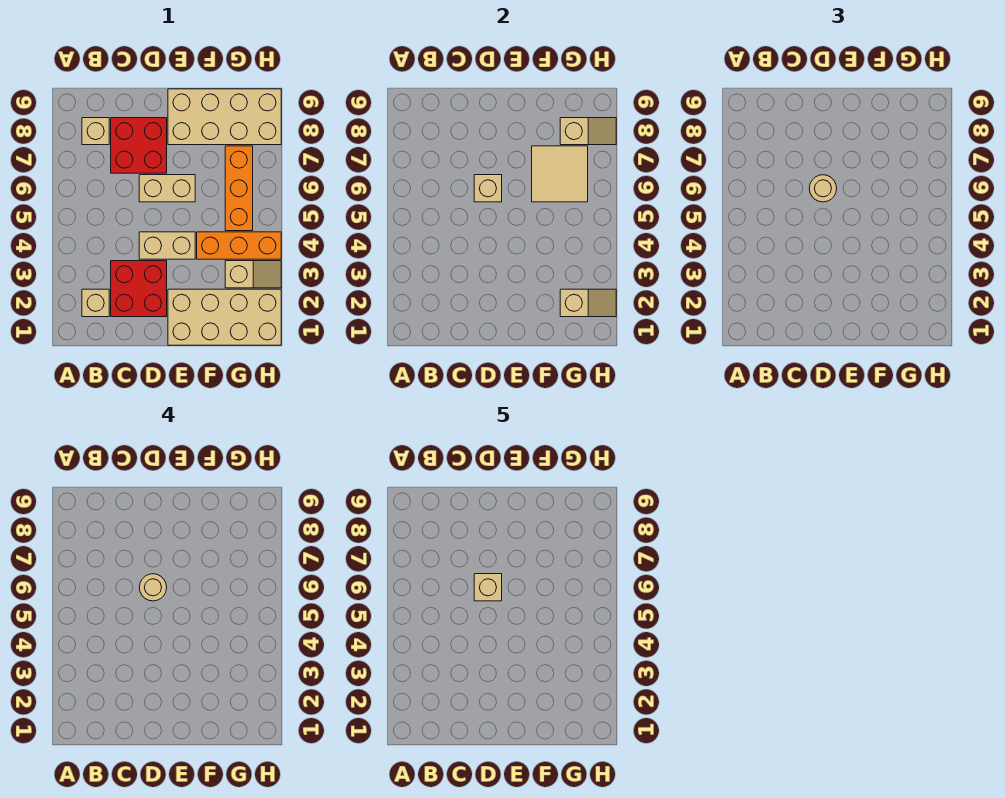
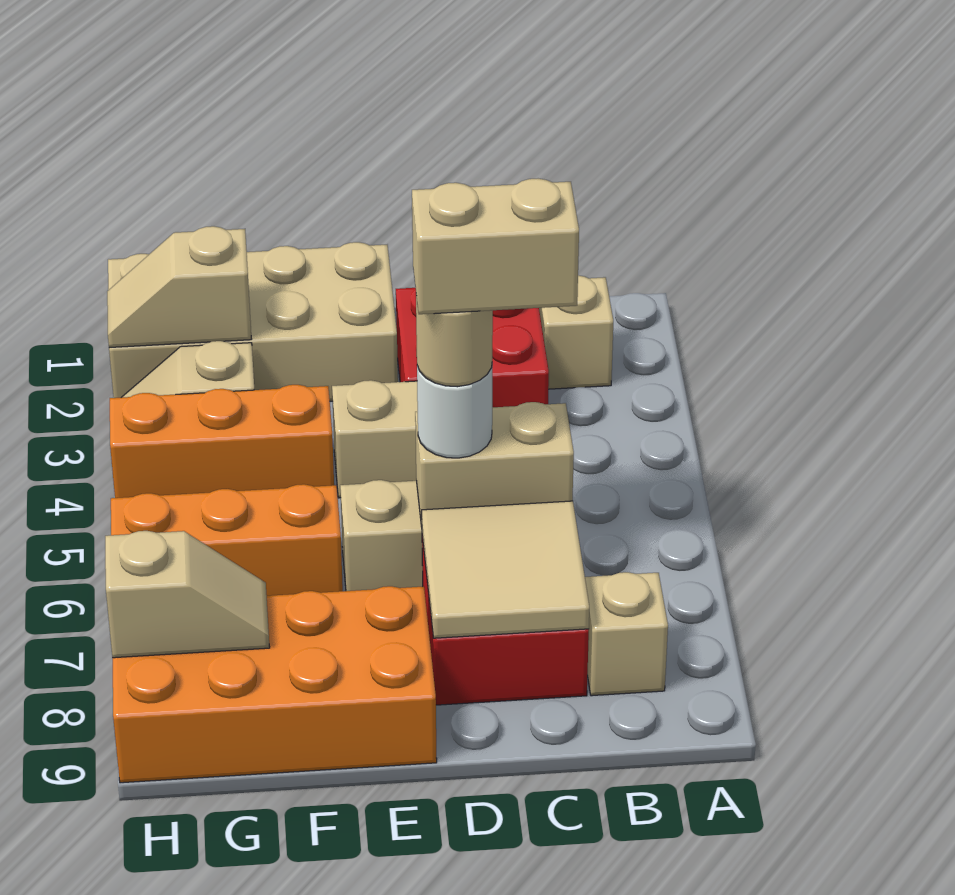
tan 1x1 brick [474,175,502,202] -> tan 1x2 brick [415,402,574,527]
tan 1x1 round brick [809,175,837,202] -> white 1x1 round brick [417,366,492,458]
tan 1x1 brick [474,574,502,601] -> tan 1x2 brick [412,179,579,314]
tan 2x4 brick [168,89,281,145] -> orange 2x4 brick [113,586,437,783]
tan 2x2 tile [532,146,588,202] -> tan 2x2 tile moved to [422,501,589,638]
orange 1x3 brick [225,146,253,231] -> orange 1x3 brick turned to [111,484,343,596]
tan 1x2 slope [560,118,616,145] -> tan 1x2 slope turned to [105,531,270,658]

